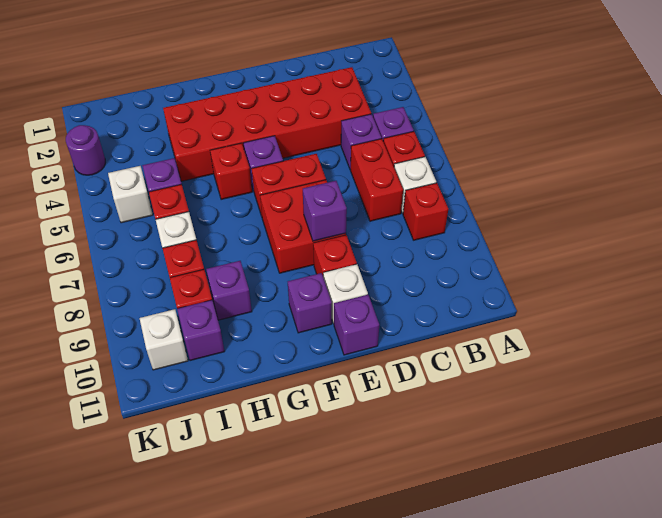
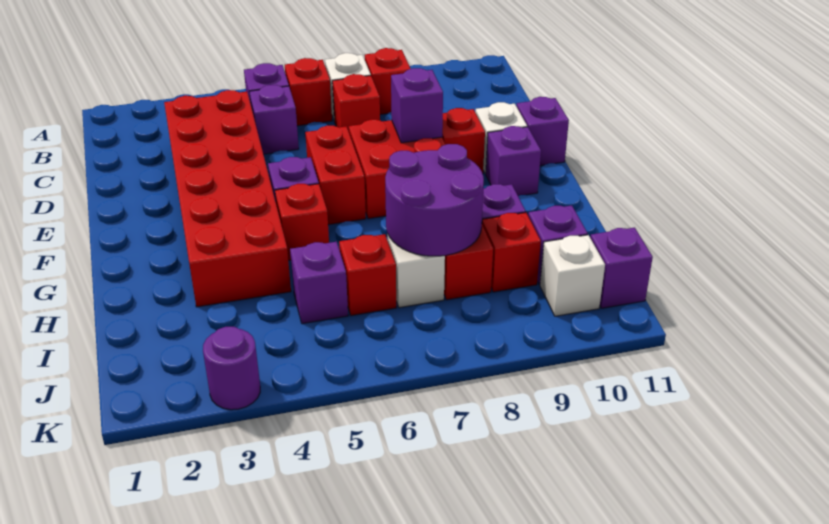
red 1x2 brick [350,139,403,221] -> red 1x1 brick [332,74,380,131]
none -> purple 2x2 round brick [385,144,484,256]
white 1x1 brick [108,166,153,223] -> none
none -> purple 1x1 brick [590,228,653,308]

